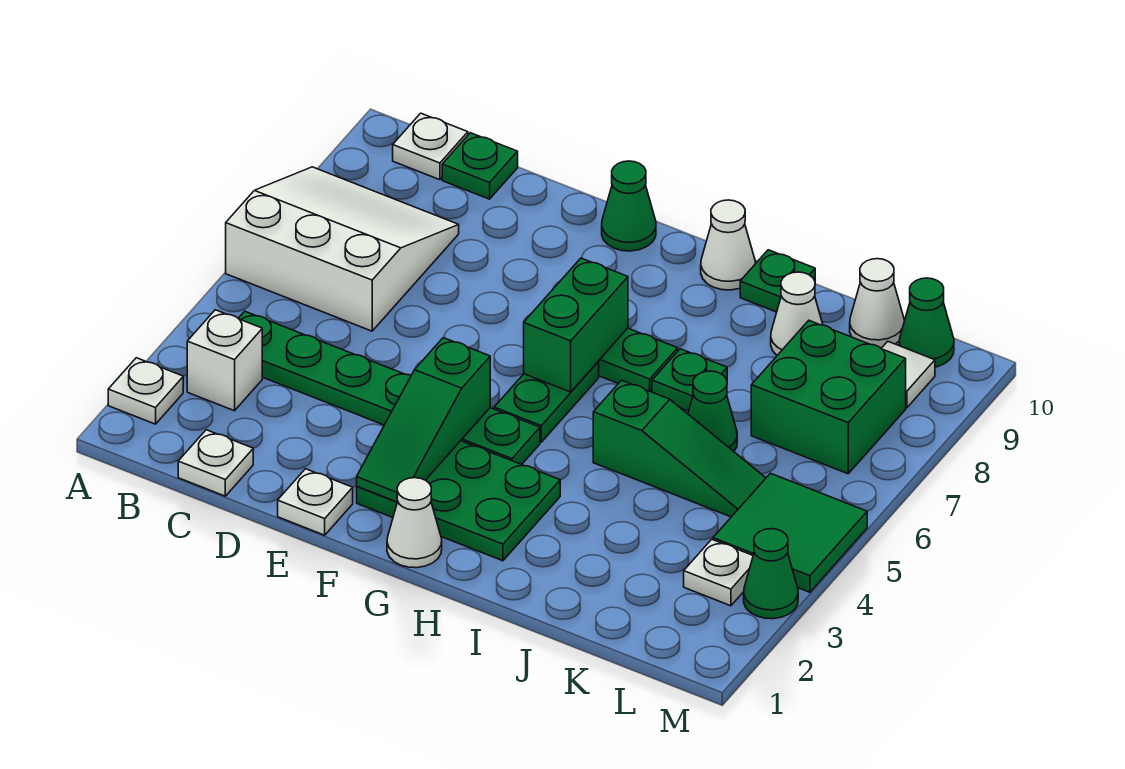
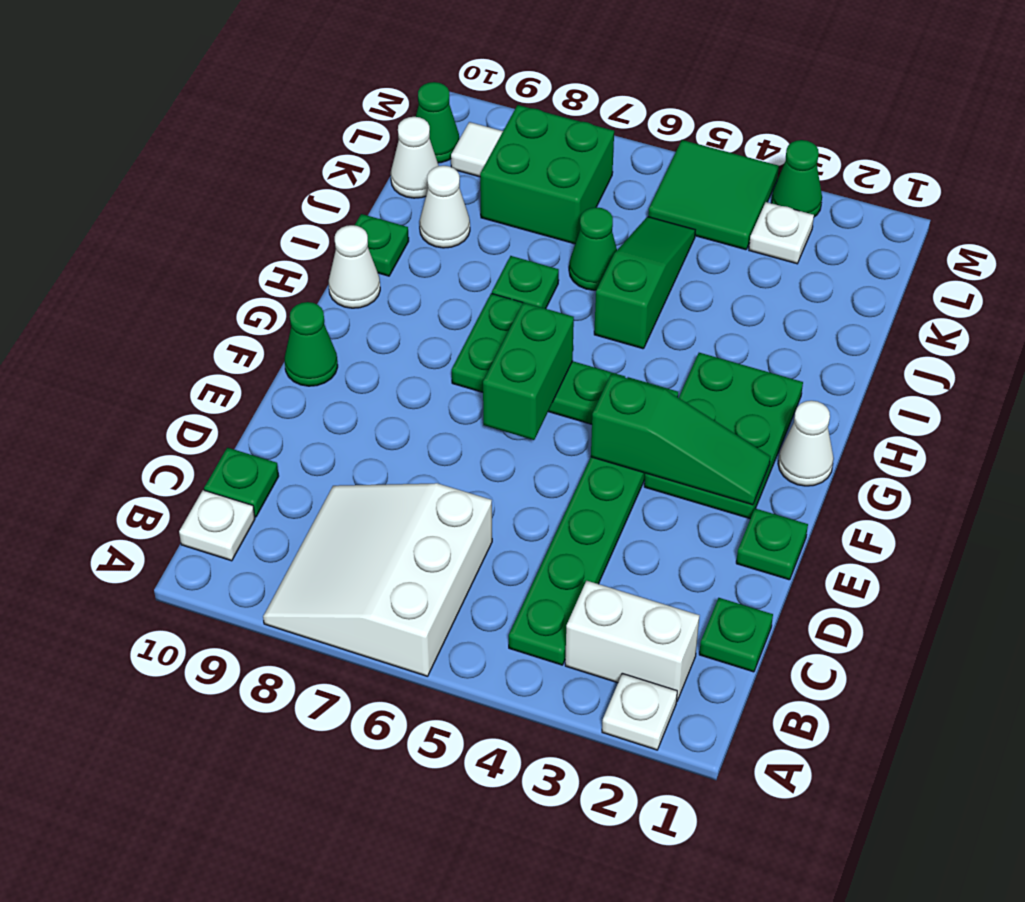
white 1x1 brick [187,310,262,411] -> white 1x2 brick [565,581,699,701]
white 1x1 plate [178,430,253,496] -> green 1x1 plate [699,598,773,672]
white 1x1 plate [278,469,353,535] -> green 1x1 plate [736,508,808,580]
green 1x2 brick [524,258,628,392] -> green 1x2 brick turned to [483,302,574,440]

